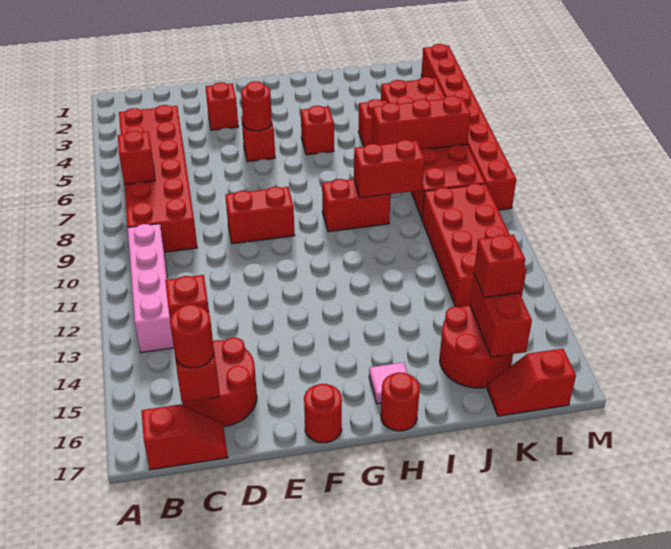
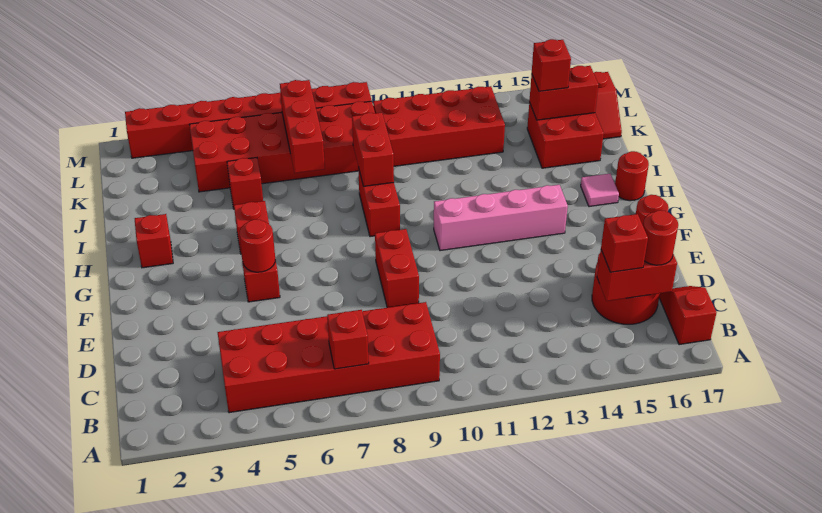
pink 1x4 brick [128,224,174,353] -> pink 1x4 brick moved to [434,185,568,251]
red 1x1 brick [205,82,238,130] -> red 1x1 brick moved to [135,214,173,268]
red 2x2 round brick [440,305,513,388] -> red 2x2 brick [527,102,604,168]

